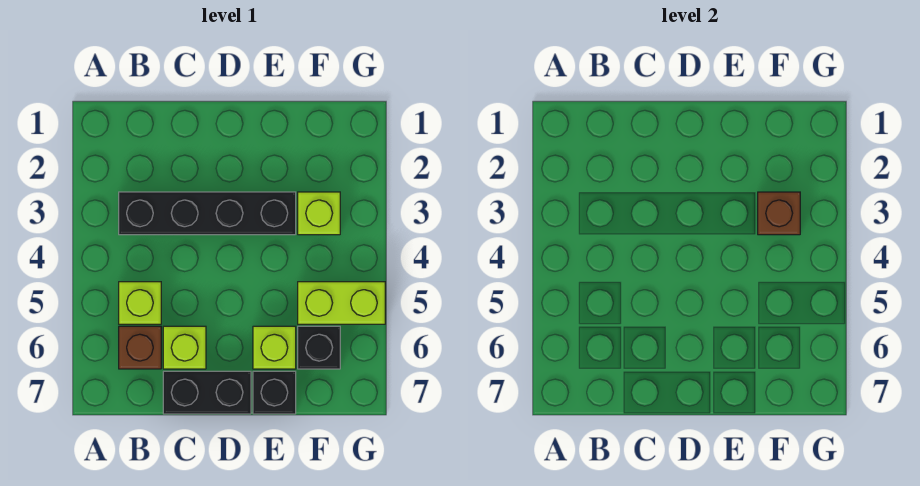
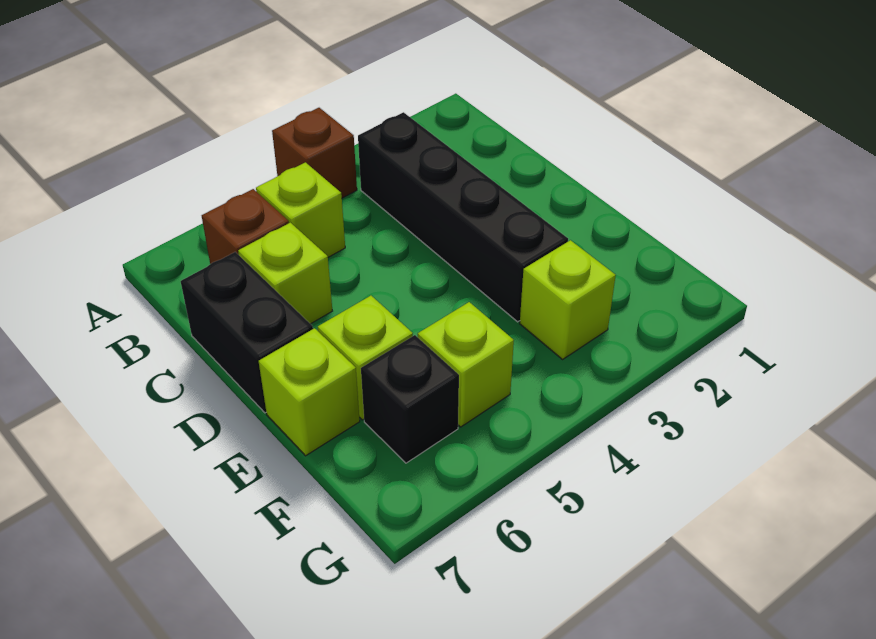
black 1x1 brick [253,371,296,414] -> lime 1x1 brick [259,328,360,456]
brown 1x1 brick [758,192,800,235] -> brown 1x1 brick moved to [272,108,357,198]
lime 1x2 brick [298,282,385,324] -> lime 1x1 brick [418,302,514,427]

